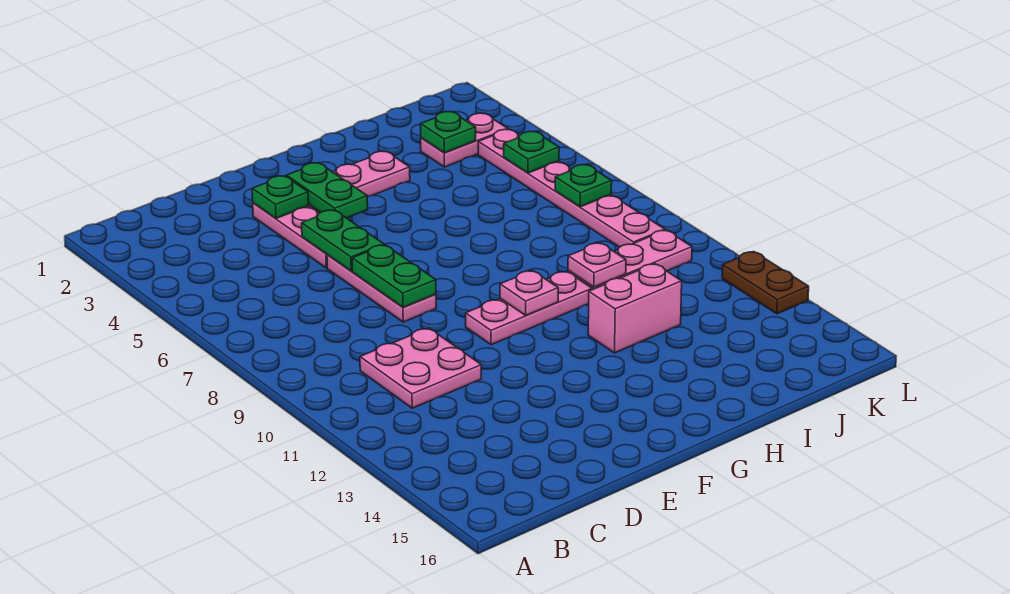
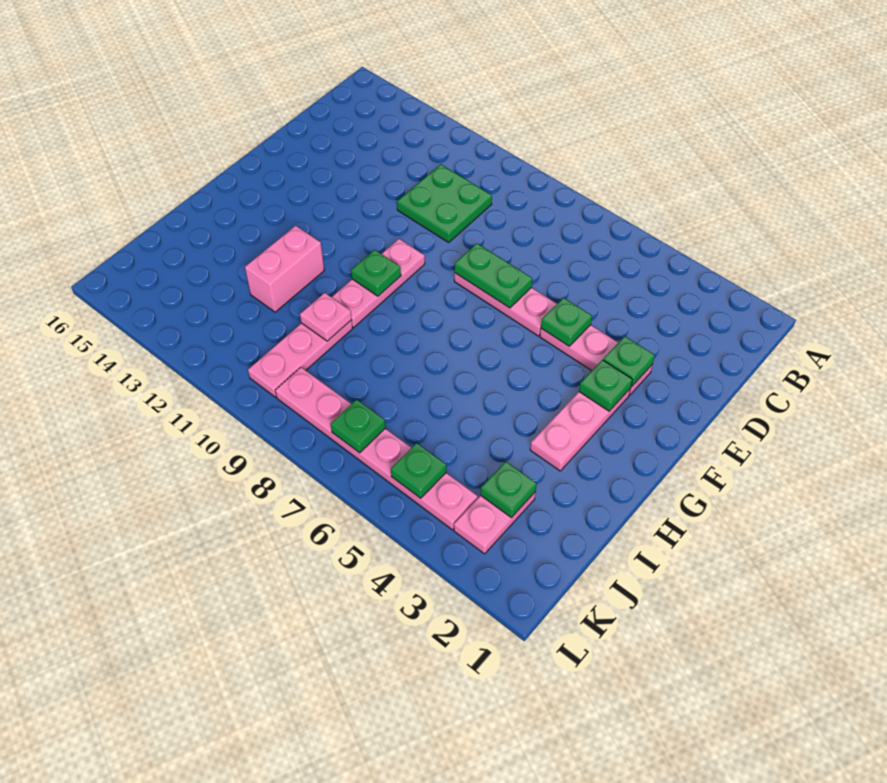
pink 2x2 plate [360,328,481,408] -> green 2x2 plate [397,164,492,243]
green 1x2 plate [302,210,384,271] -> green 1x1 plate [541,298,592,346]
green 1x2 plate [286,163,368,218] -> green 1x1 plate [579,360,633,411]
pink 1x1 plate [500,271,558,315] -> green 1x1 plate [351,250,401,296]
brown 1x2 plate [722,251,809,314] -> none

